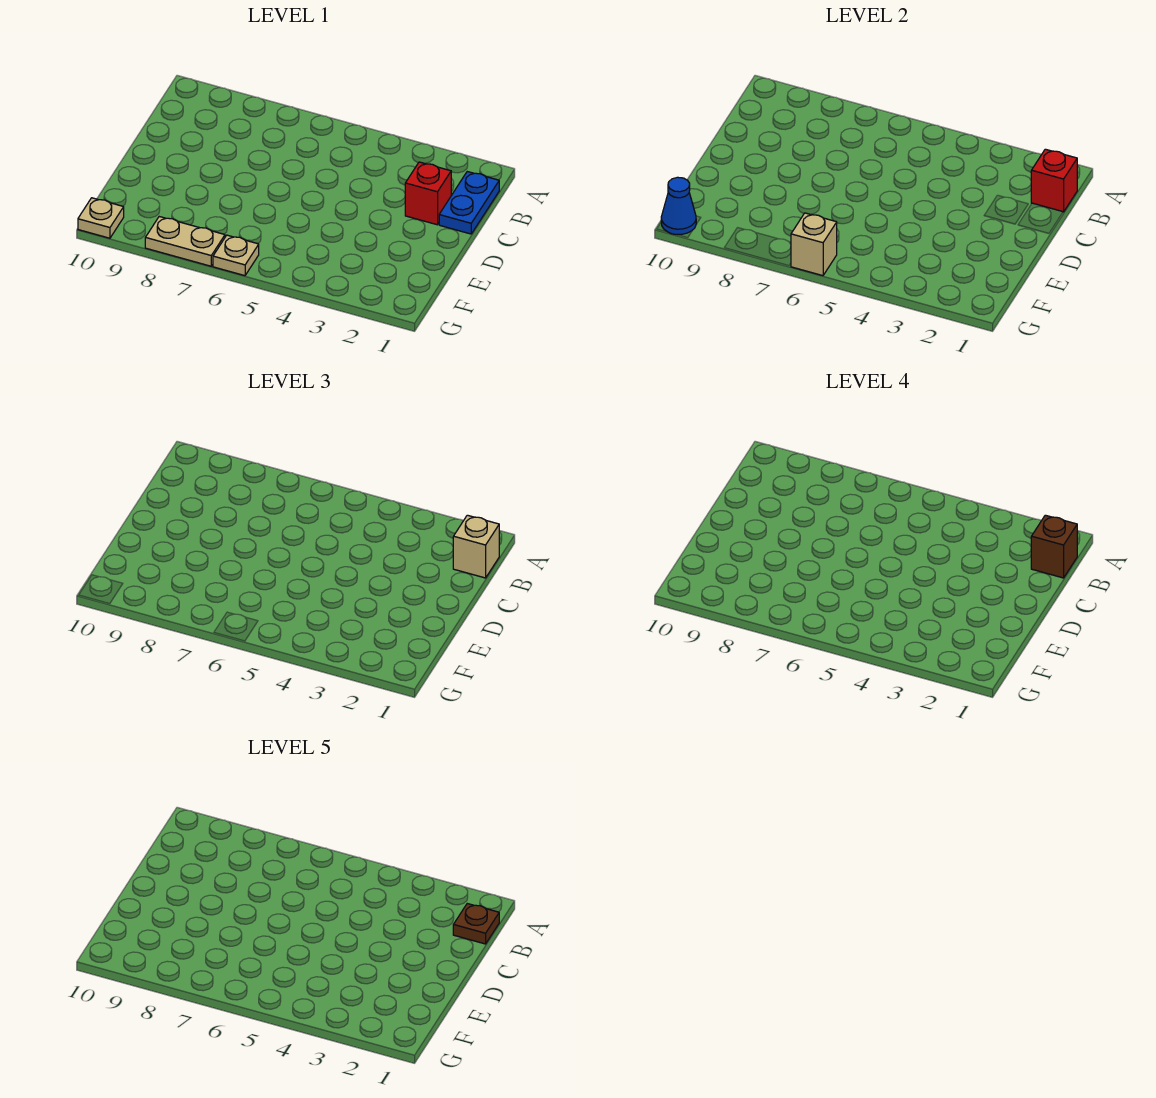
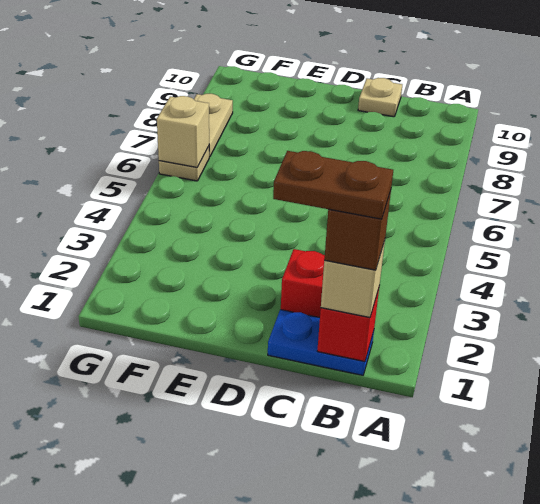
brown 1x1 plate [453,904,499,944] -> brown 1x2 plate [273,151,393,219]
tan 1x1 plate [78,198,124,238] -> tan 1x1 plate moved to [358,78,402,117]
blue 1x1 cone [661,177,696,235] -> none

